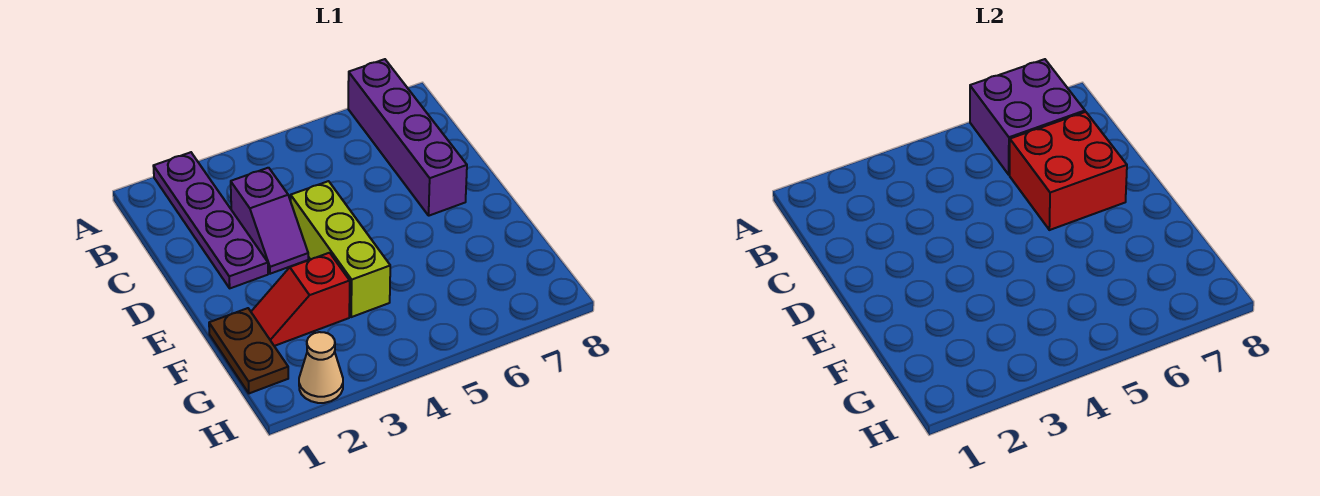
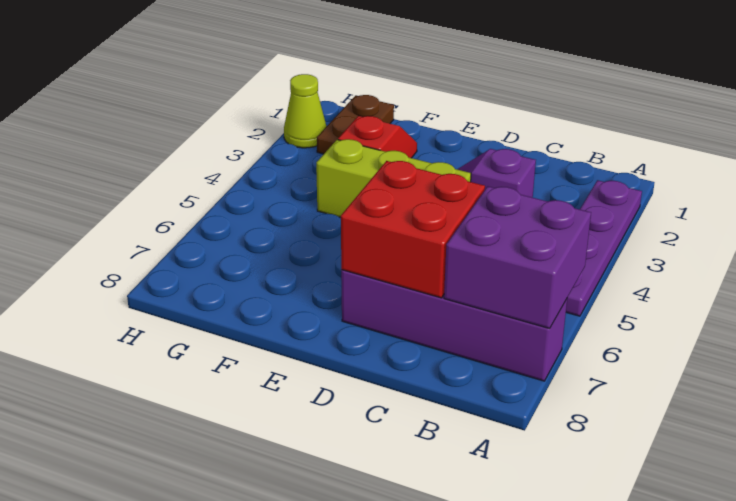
purple 1x4 plate [153,152,268,288] -> purple 1x4 plate turned to [566,180,642,316]
brown 1x2 plate [209,308,288,393] -> brown 1x2 plate turned to [317,95,394,154]
tan 1x1 cone [299,332,343,403] -> lime 1x1 cone [284,74,327,148]

